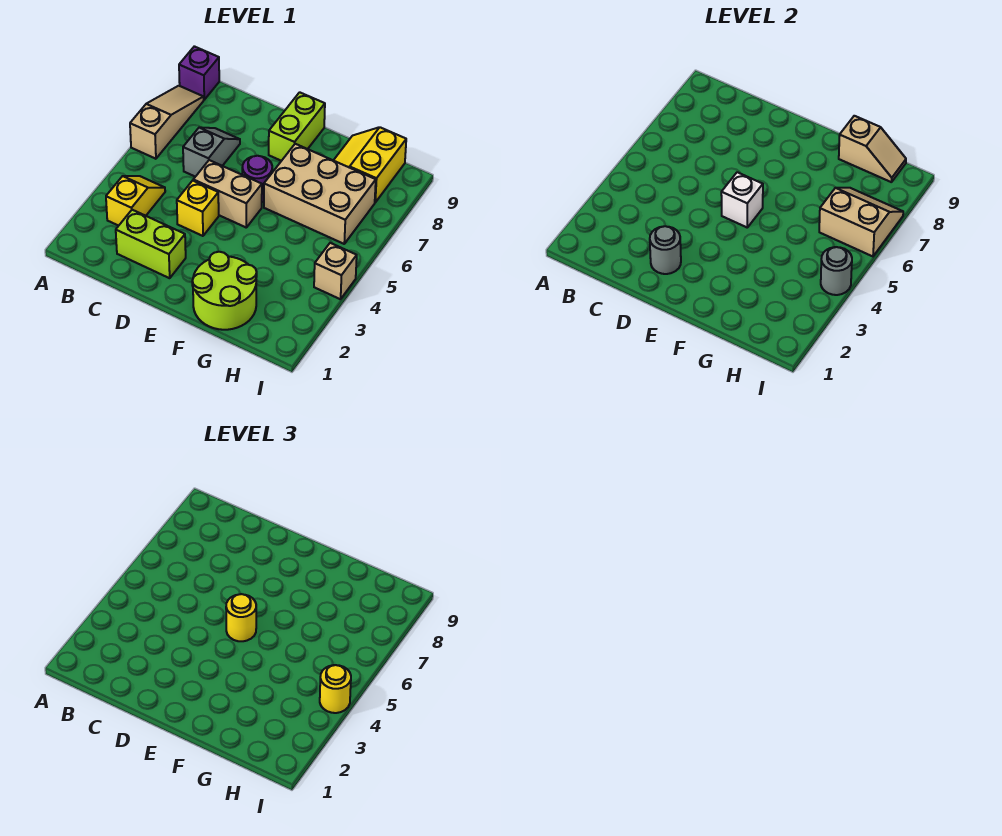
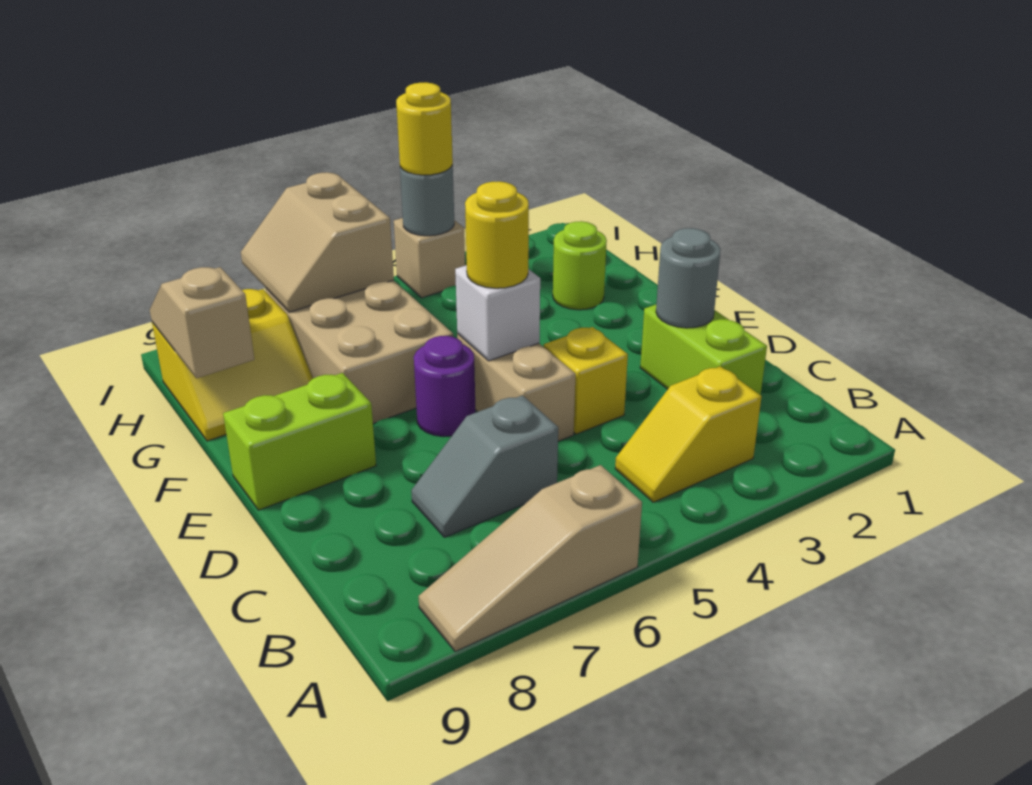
purple 1x1 brick [179,46,219,100] -> none
lime 2x2 round brick [192,252,257,330] -> lime 1x1 round brick [553,221,607,310]

